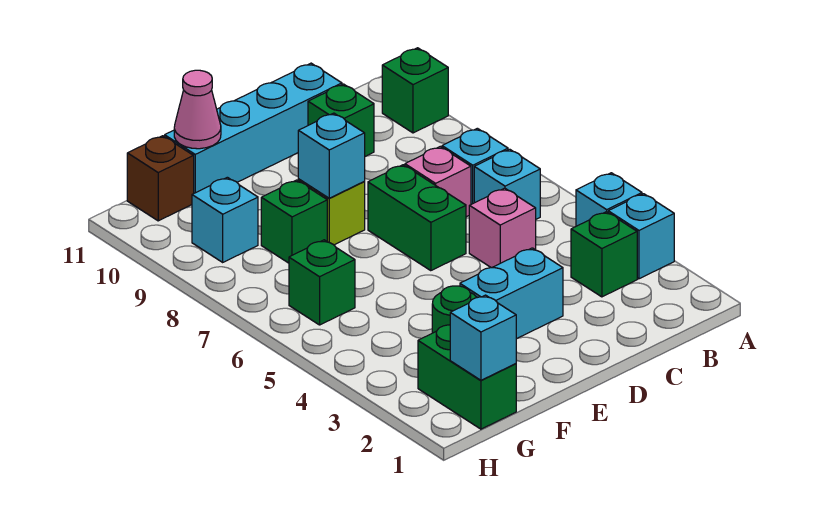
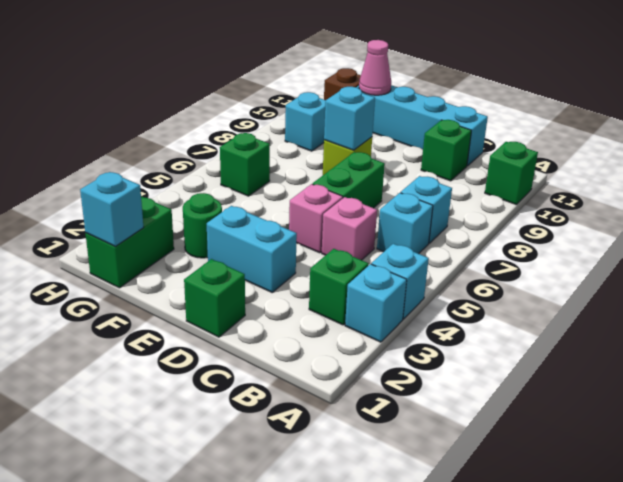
pink 1x1 brick [405,147,471,217] -> pink 1x1 brick moved to [289,184,343,253]
green 1x1 brick [261,180,327,263] -> green 1x1 brick moved to [184,259,245,337]

